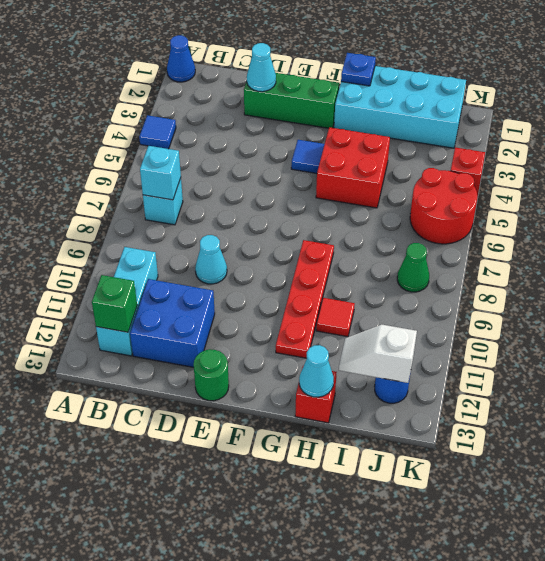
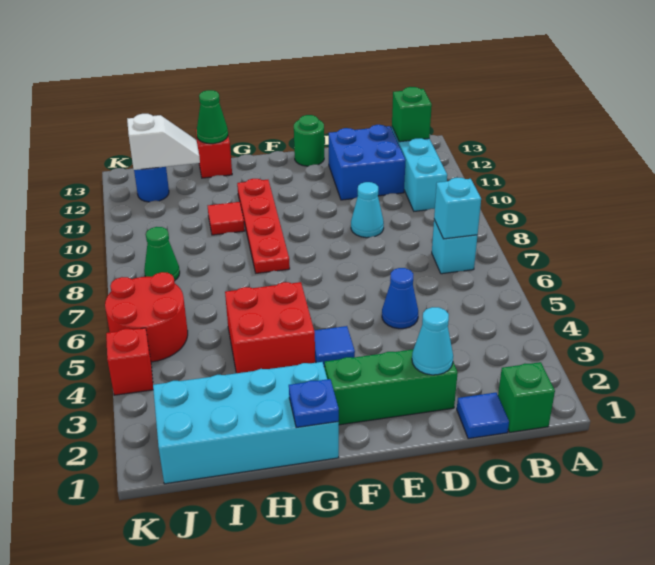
blue 1x1 cone [167,35,195,82] -> blue 1x1 cone moved to [382,268,418,329]
blue 1x1 tile [139,115,176,149] -> blue 1x1 tile moved to [457,393,509,439]
none -> green 1x1 brick [498,362,555,432]
cyan 1x1 cone [299,345,334,397] -> green 1x1 cone [197,90,228,144]

